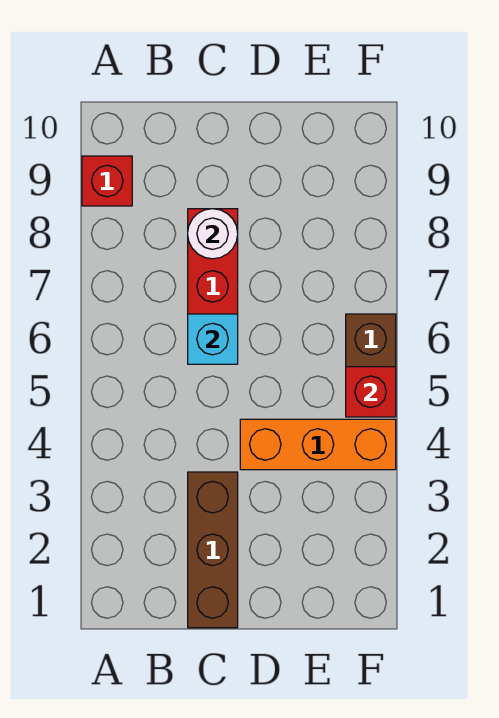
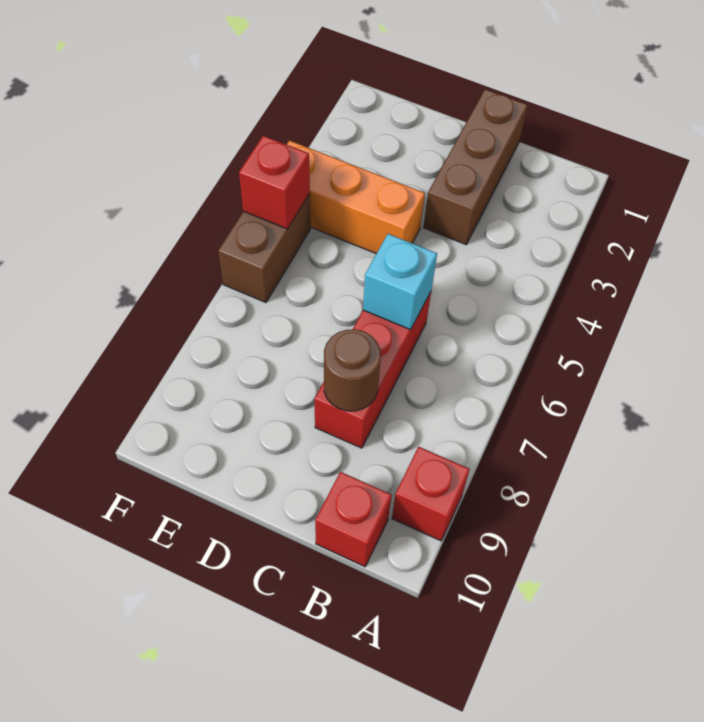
none -> red 1x1 brick [315,472,392,567]
white 1x1 round brick [188,209,238,259] -> brown 1x1 round brick [324,329,381,411]

